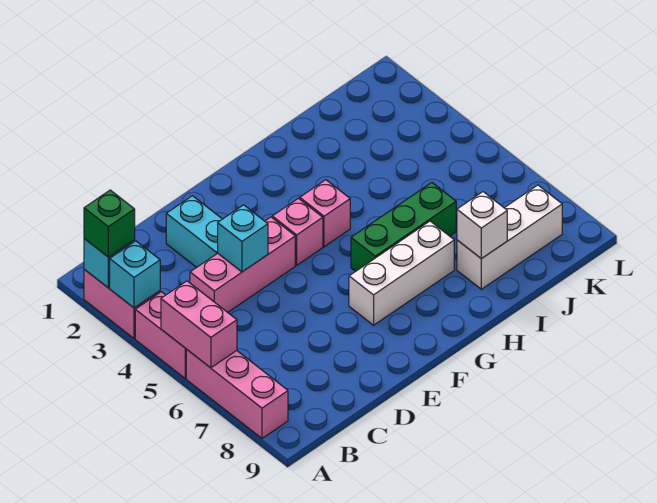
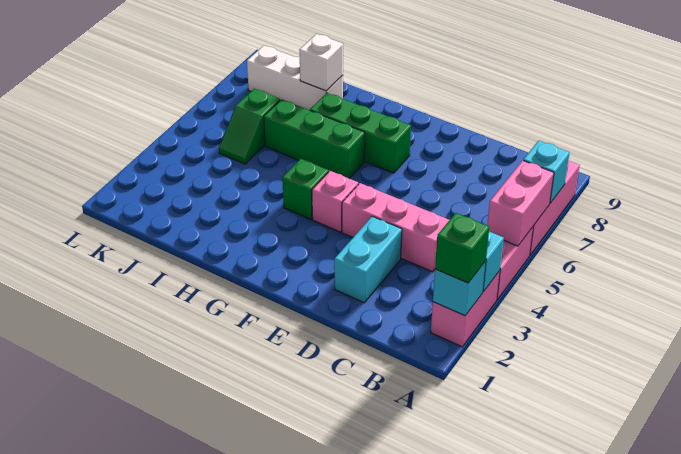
cyan 1x1 brick [218,205,268,272] -> cyan 1x1 brick moved to [523,141,570,203]
white 1x3 brick [349,221,454,325] -> green 1x3 brick [310,93,411,173]
pink 1x1 brick [300,180,350,247] -> green 1x1 brick [282,159,329,219]
none -> green 1x2 slope [219,89,280,164]

